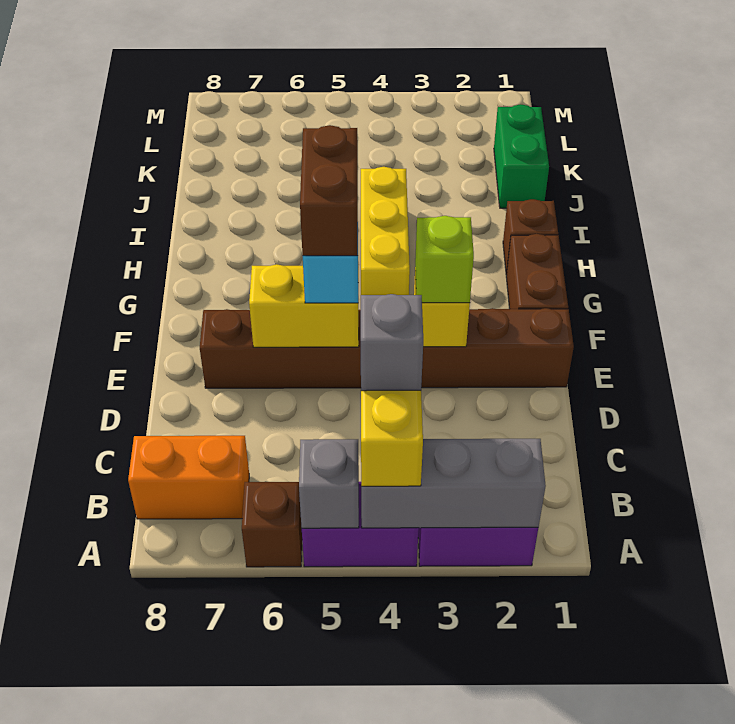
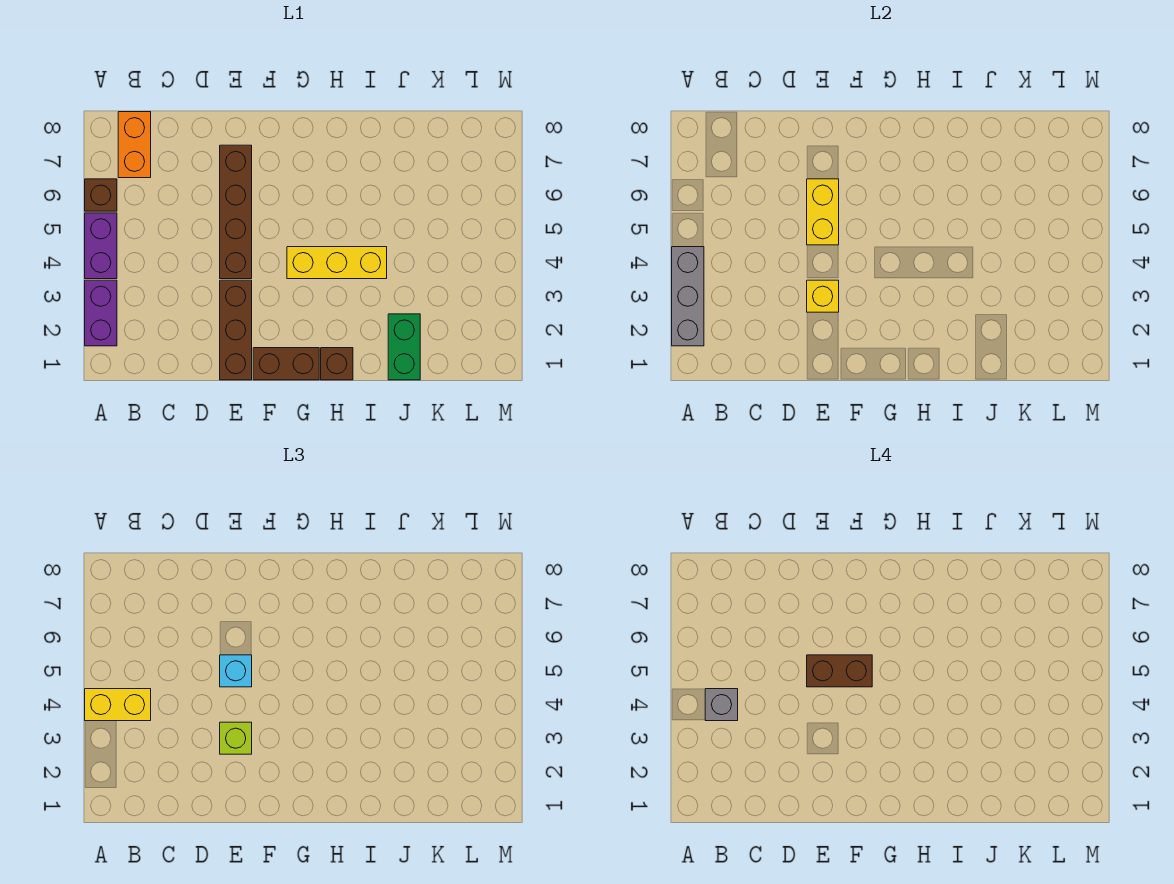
grey 1x1 brick [299,439,359,528] -> none
green 1x2 brick [494,104,549,208] -> green 1x2 brick turned to [388,314,420,380]

